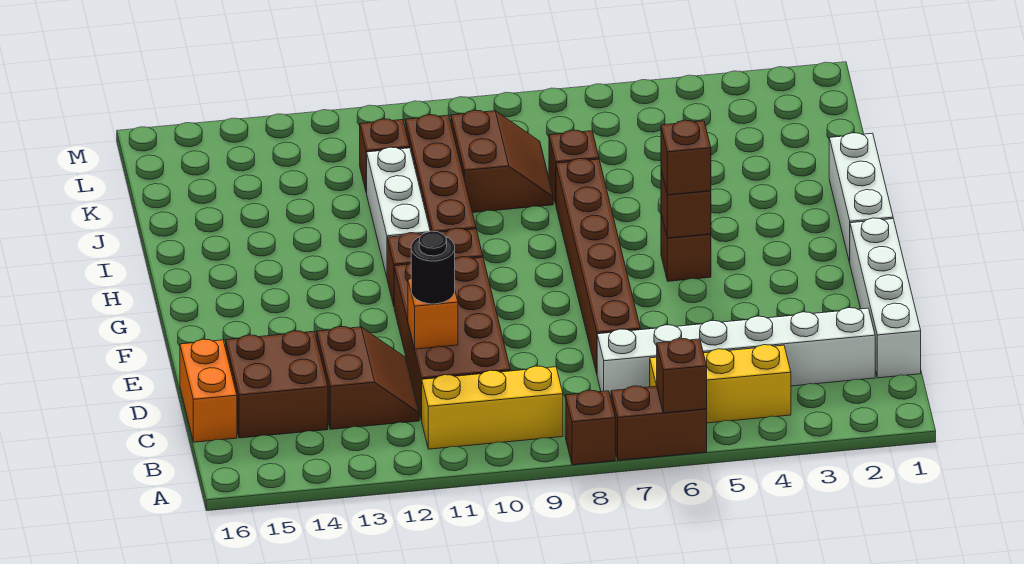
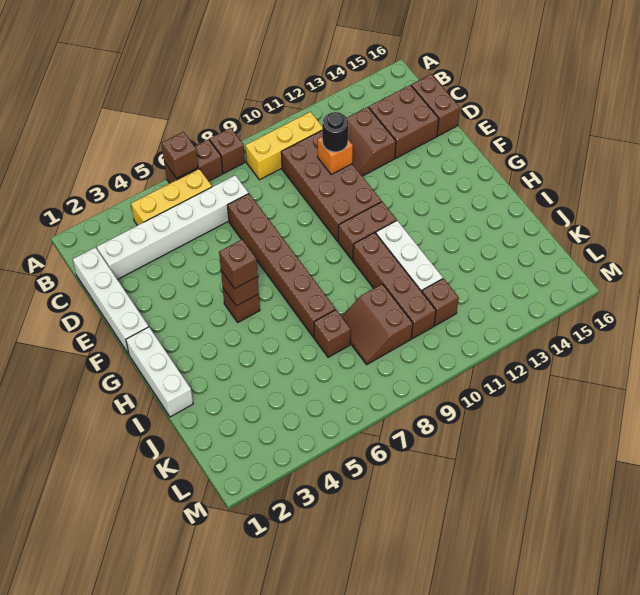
orange 1x2 brick [180,339,237,442] -> brown 1x2 brick [411,74,460,136]

